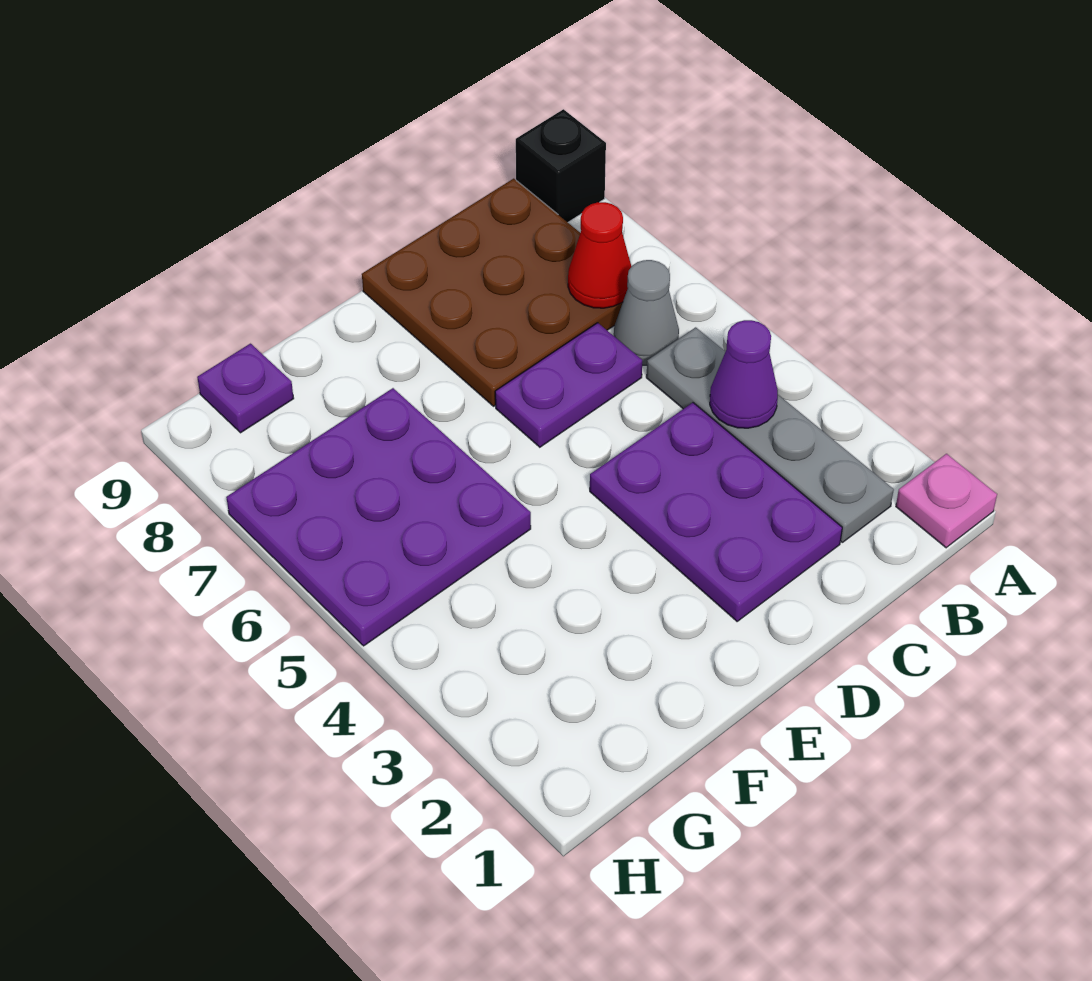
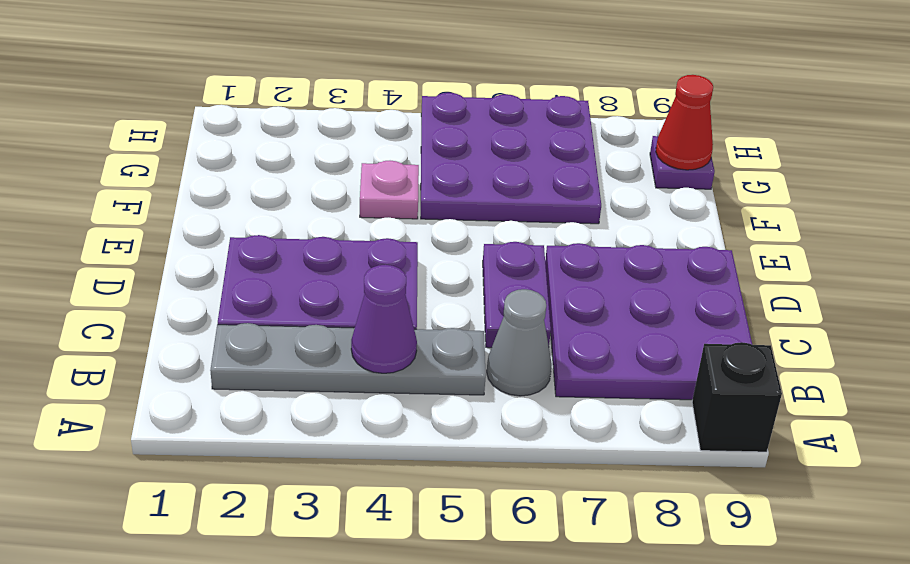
pink 1x1 plate [896,454,997,548] -> pink 1x1 plate moved to [360,161,419,219]
brown 3x3 plate [362,179,623,406] -> purple 3x3 plate [545,243,752,400]
red 1x1 cone [568,202,631,308] -> red 1x1 cone moved to [656,75,713,170]

